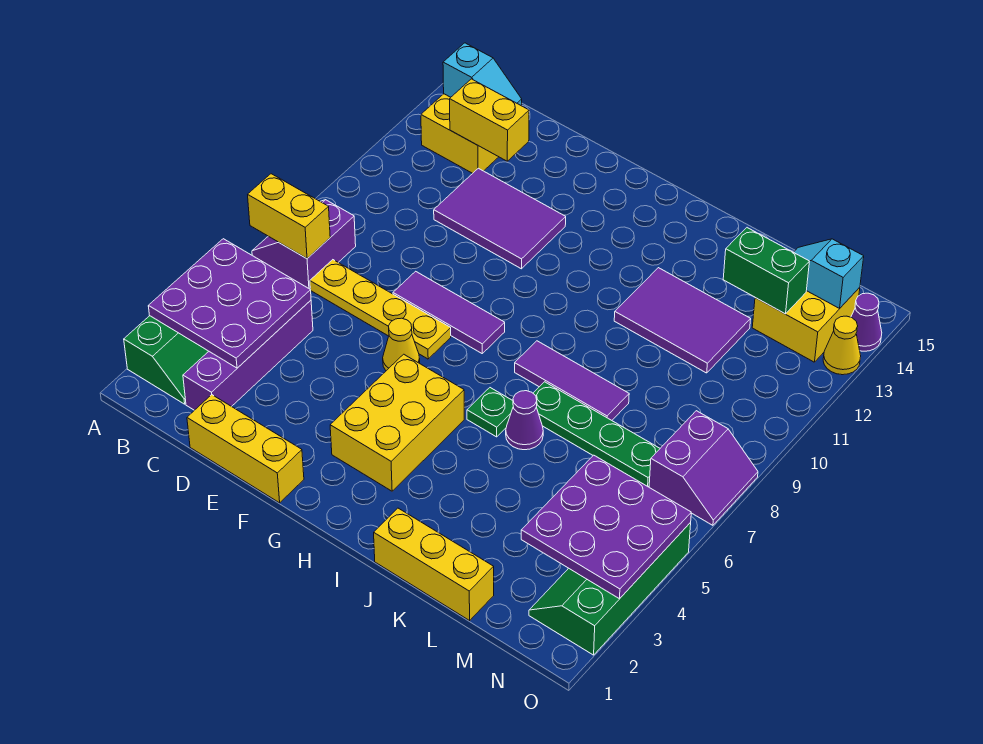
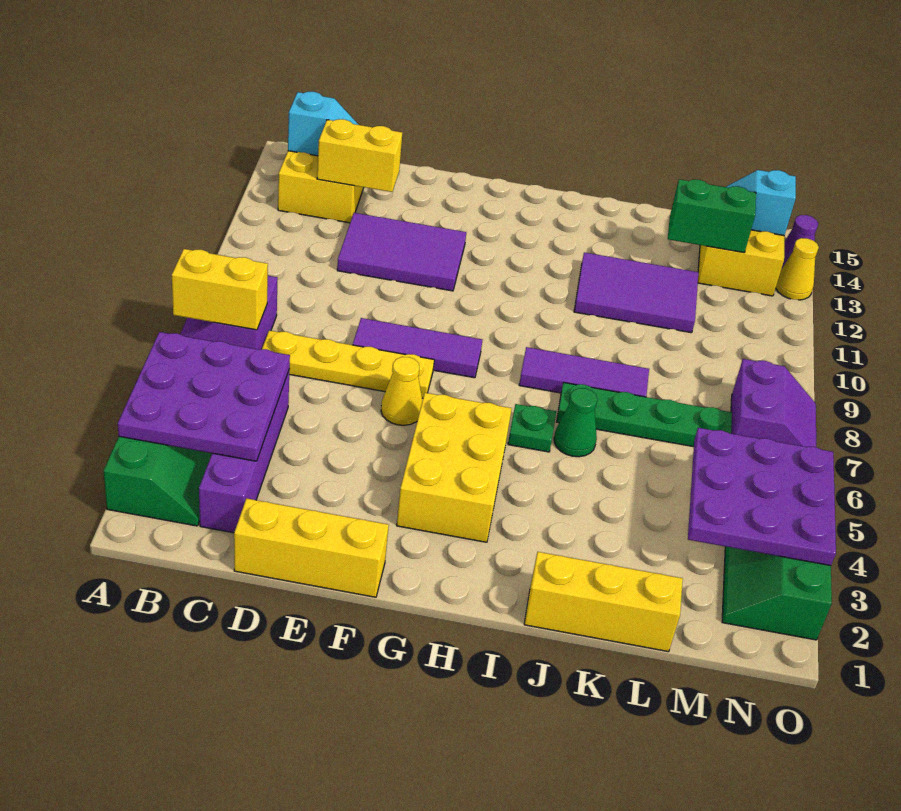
purple 1x1 cone [506,391,543,450] -> green 1x1 cone [554,388,597,457]

